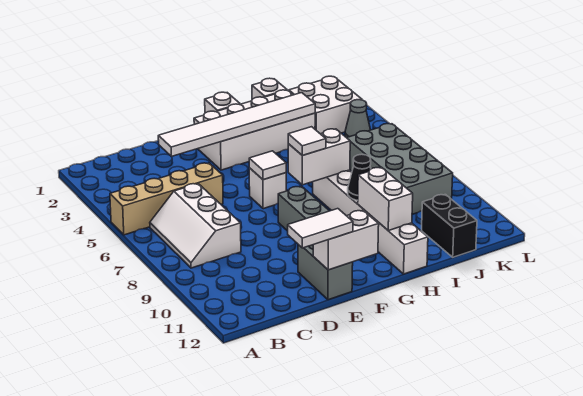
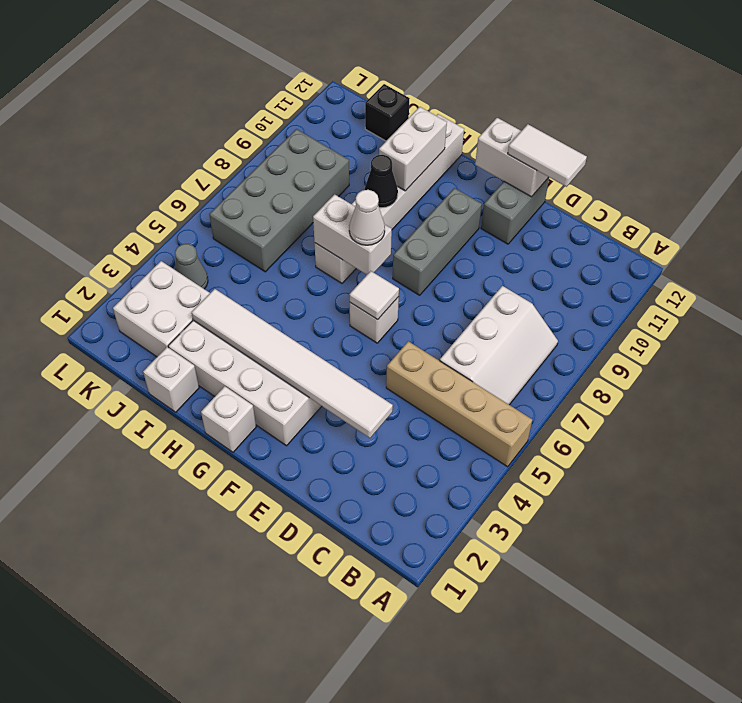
white 1x1 tile [288,127,326,156] -> white 1x1 cone [349,190,385,245]
black 1x2 brick [422,195,477,257] -> black 1x1 brick [365,84,410,141]

